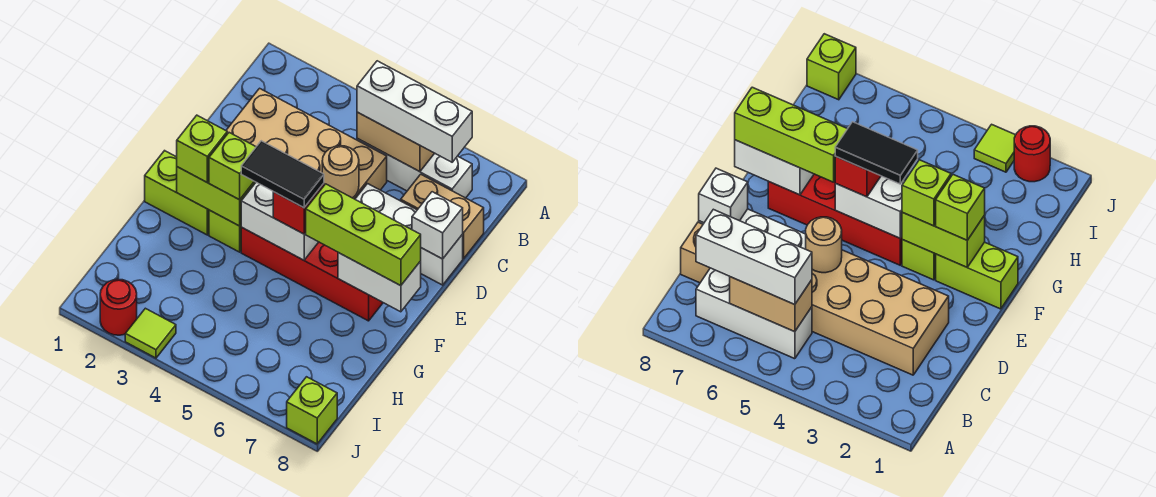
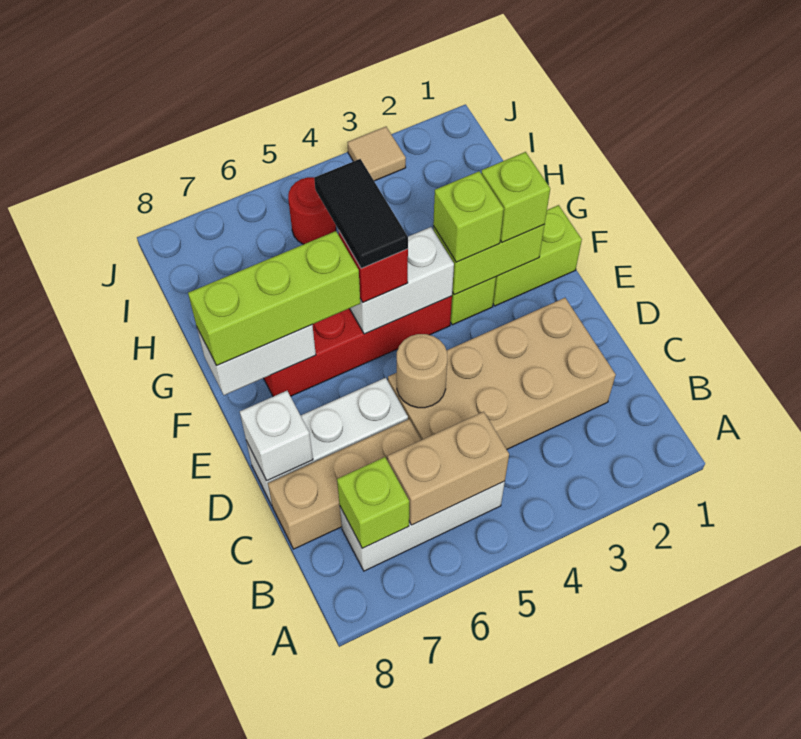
white 1x3 brick [357,61,472,162] -> none
tan 1x2 brick [401,174,484,259] -> tan 1x3 brick [268,419,421,549]
black 1x2 tile [241,141,324,208] -> black 1x2 tile turned to [314,159,408,269]
red 1x1 round brick [100,279,137,335] -> red 1x1 round brick moved to [288,177,336,244]
lime 1x1 tile [125,308,176,358] -> tan 1x1 tile [347,127,406,181]
lime 1x1 brick [287,377,337,444] -> lime 1x1 brick moved to [337,457,409,548]

